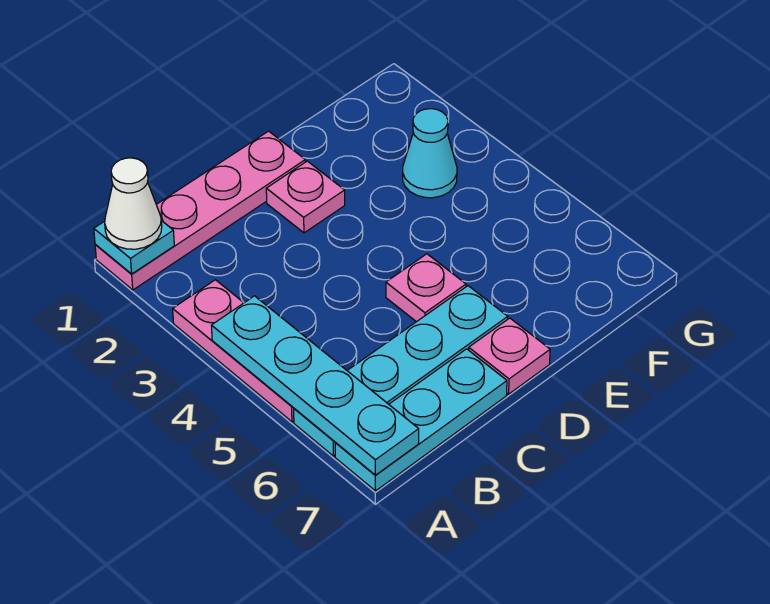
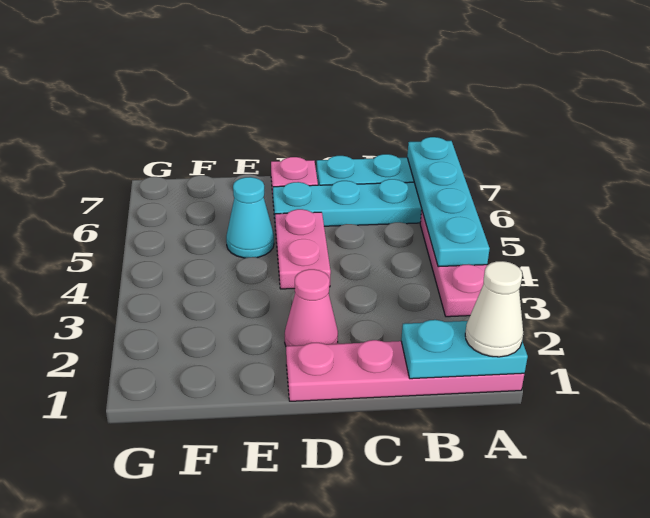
cyan 1x1 plate [94,220,174,274] -> cyan 1x2 plate [401,320,528,379]
pink 1x1 plate [266,161,345,233] -> pink 1x1 cone [285,269,338,346]
pink 1x1 plate [386,254,466,322] -> pink 1x2 plate [275,209,331,289]
cyan 1x1 cone [403,109,457,198] -> cyan 1x1 cone moved to [226,177,274,258]

